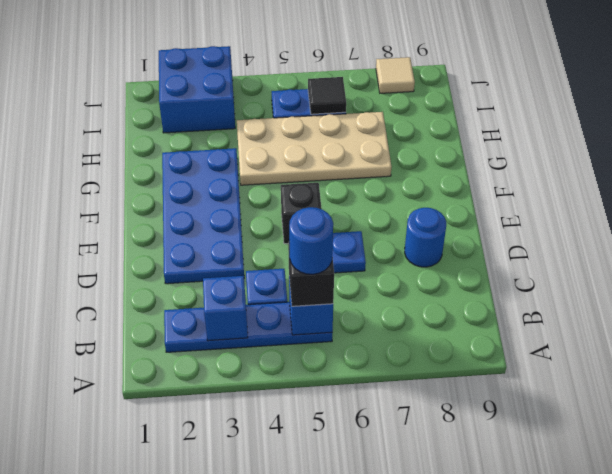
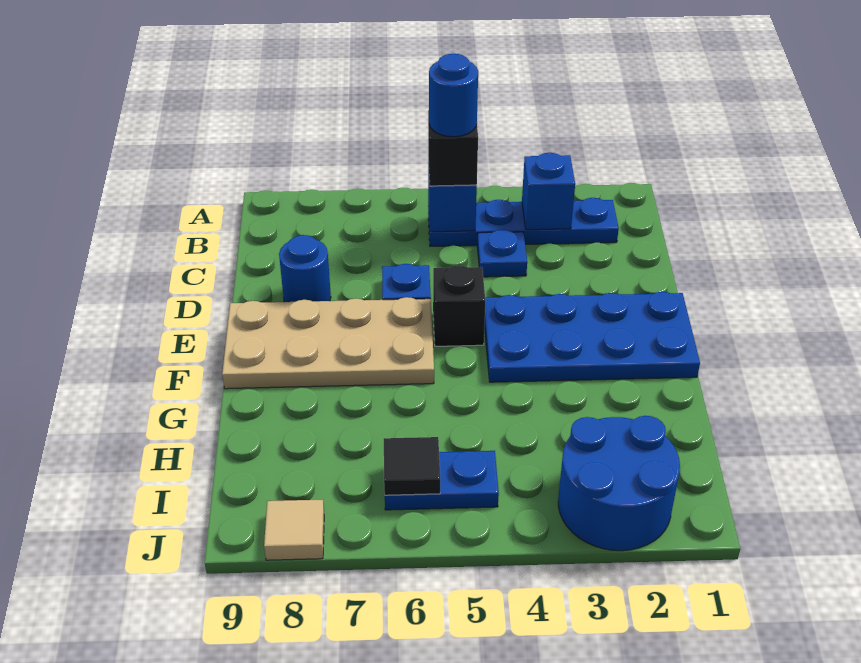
blue 2x4 plate [162,148,244,284] -> blue 2x4 plate turned to [484,292,700,382]
tan 2x4 plate [237,112,391,185] -> tan 2x4 plate moved to [222,297,434,389]
blue 2x2 brick [159,46,235,133] -> blue 2x2 round brick [558,416,680,551]

